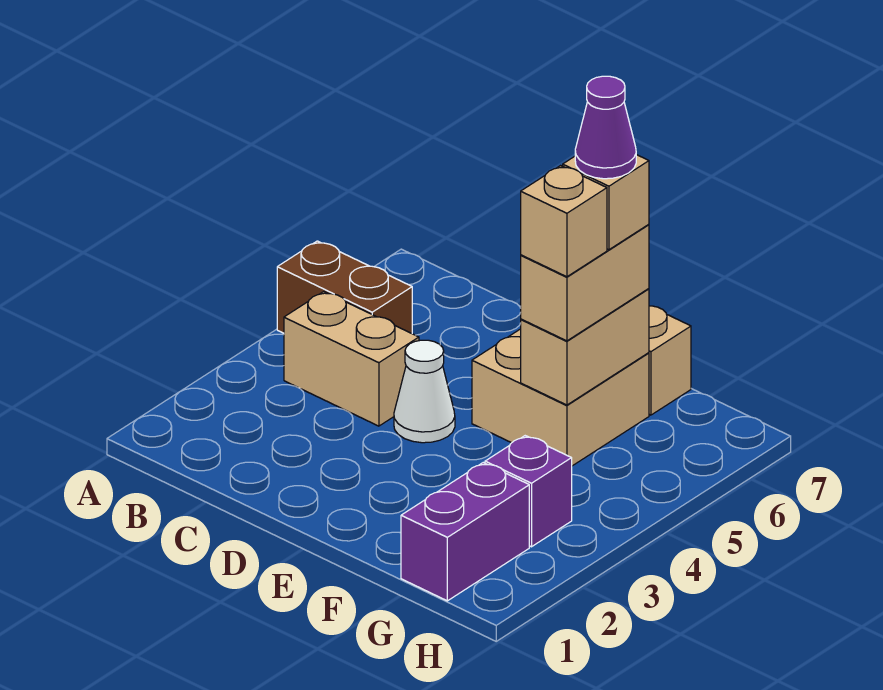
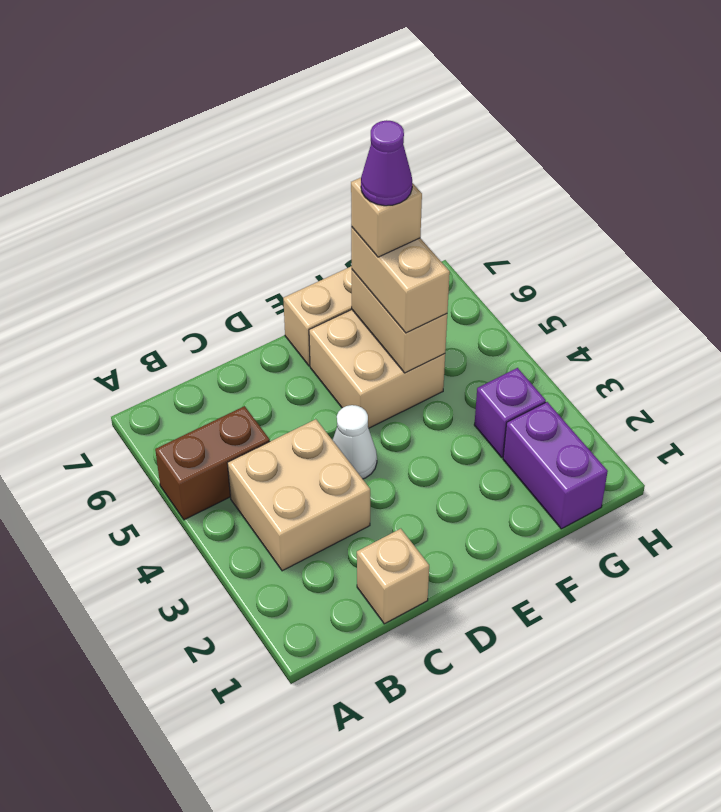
tan 1x2 brick [284,292,419,426] -> tan 2x2 brick [227,419,370,571]
tan 1x1 brick [521,166,607,277] -> tan 1x1 brick moved to [357,529,429,624]

